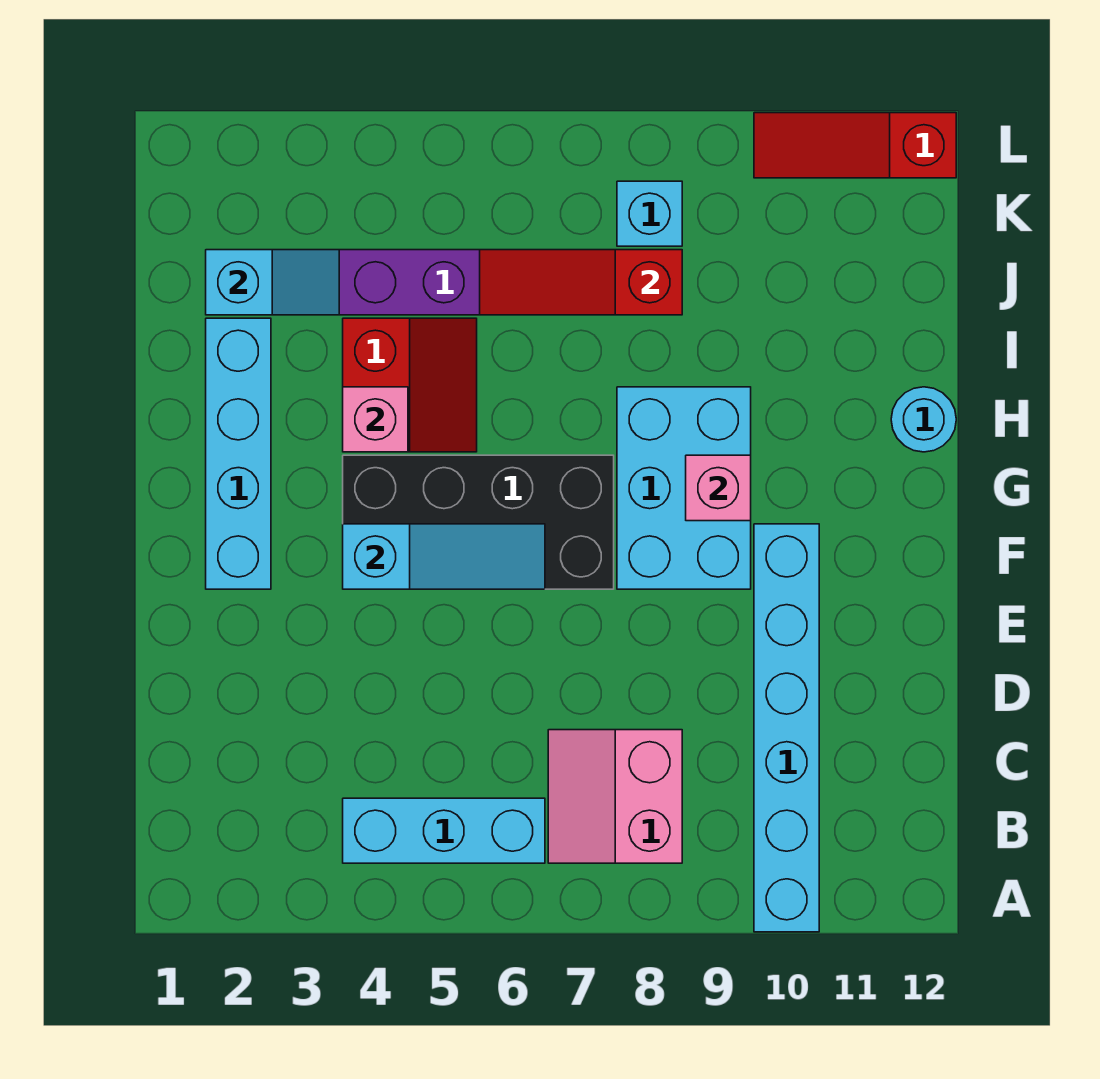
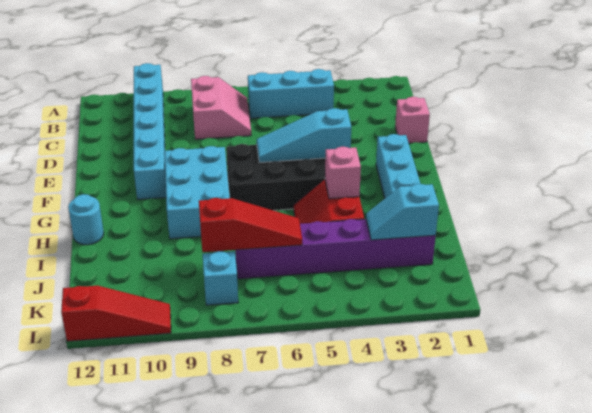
pink 1x1 brick [686,455,751,521] -> pink 1x1 brick moved to [395,97,430,143]

